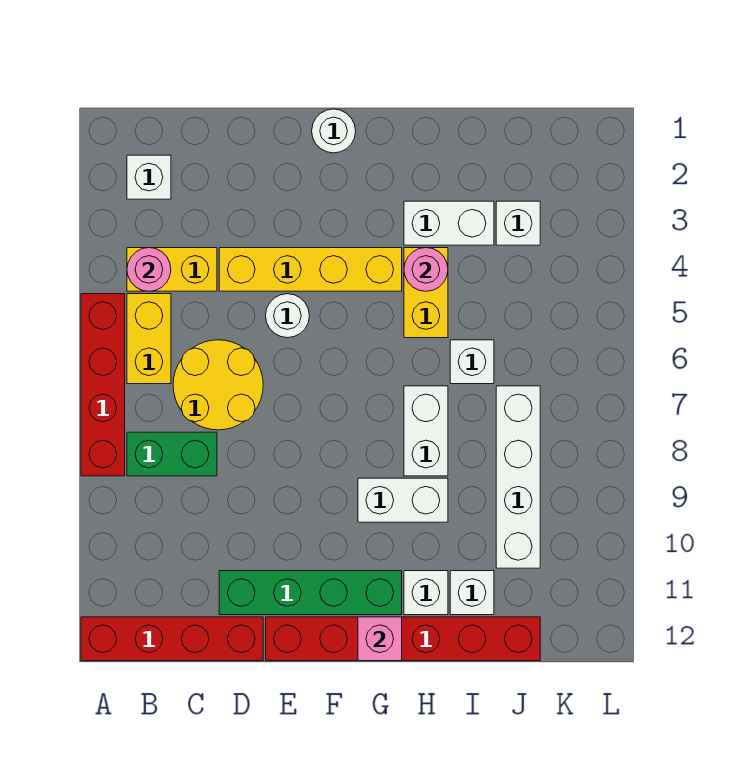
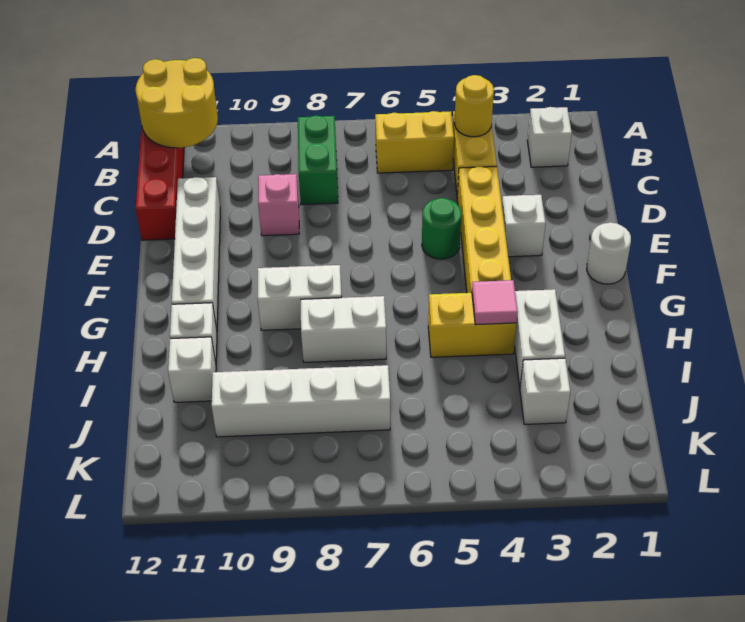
red 1x4 brick [81,294,125,476] -> none
pink 1x1 round brick [127,248,171,291] -> yellow 1x1 round brick [454,75,494,137]
yellow 2x2 round brick [173,340,263,430] -> yellow 2x2 round brick moved to [136,58,218,148]
green 1x4 brick [219,571,402,615] -> white 1x4 brick [172,177,220,329]
white 1x1 round brick [266,294,309,338] -> green 1x1 round brick [422,198,461,259]
red 1x6 brick [266,617,540,661] -> none
white 1x2 brick [358,478,448,522] -> white 1x2 brick turned to [258,265,341,330]
pink 1x1 brick [358,617,402,661] -> pink 1x1 brick moved to [258,174,299,236]
pink 1x1 round brick [404,248,448,291] -> pink 1x1 tile [472,280,518,325]
white 1x1 brick [450,340,494,384] -> white 1x1 brick moved to [502,195,546,257]

